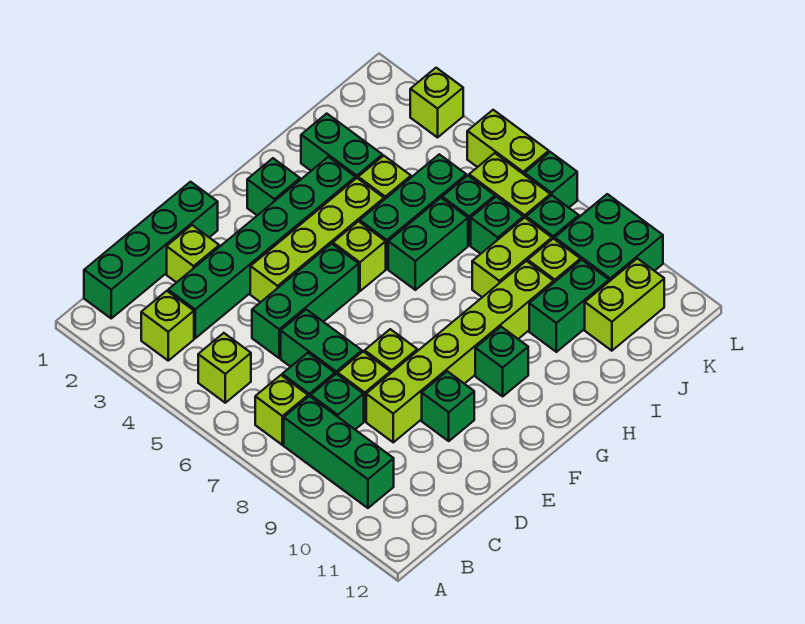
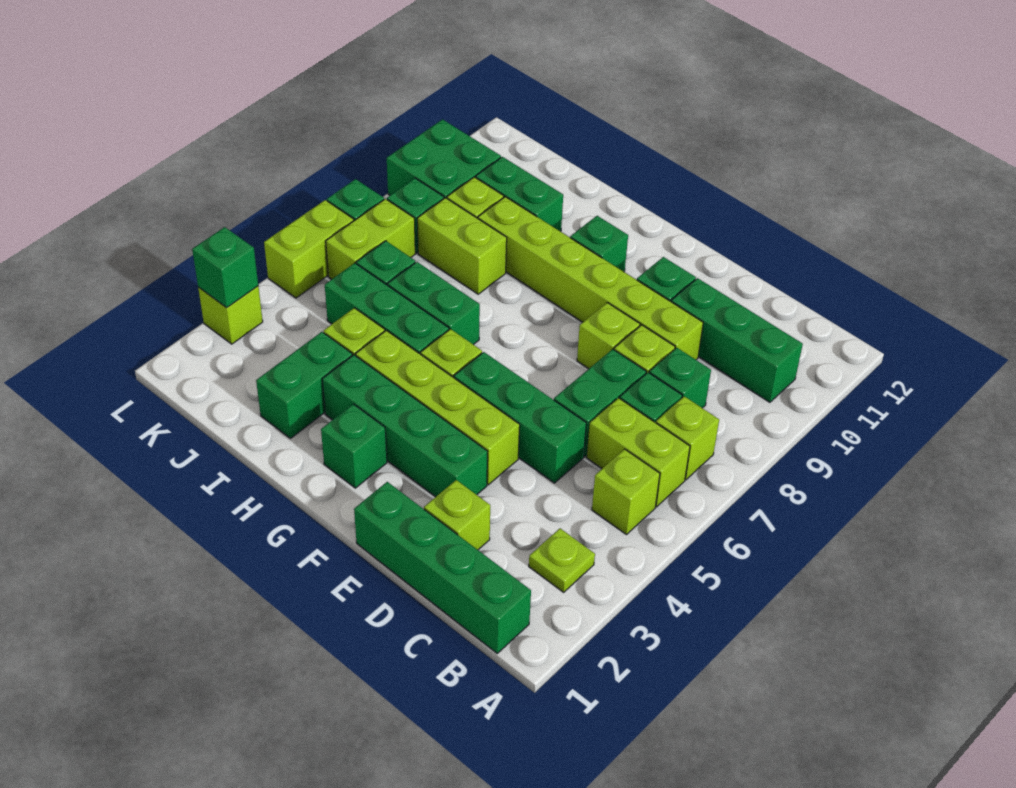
lime 1x1 brick [141,291,194,361] -> lime 1x1 plate [529,529,595,592]
green 1x3 brick [284,396,394,508] -> green 1x3 brick turned to [671,278,803,402]
green 1x6 brick [168,157,356,338] -> green 1x4 brick [322,355,488,497]
green 1x1 brick [471,196,523,254] -> green 1x1 brick moved to [192,227,258,308]
lime 1x2 brick [585,258,664,351] -> lime 1x2 brick moved to [587,398,690,507]

